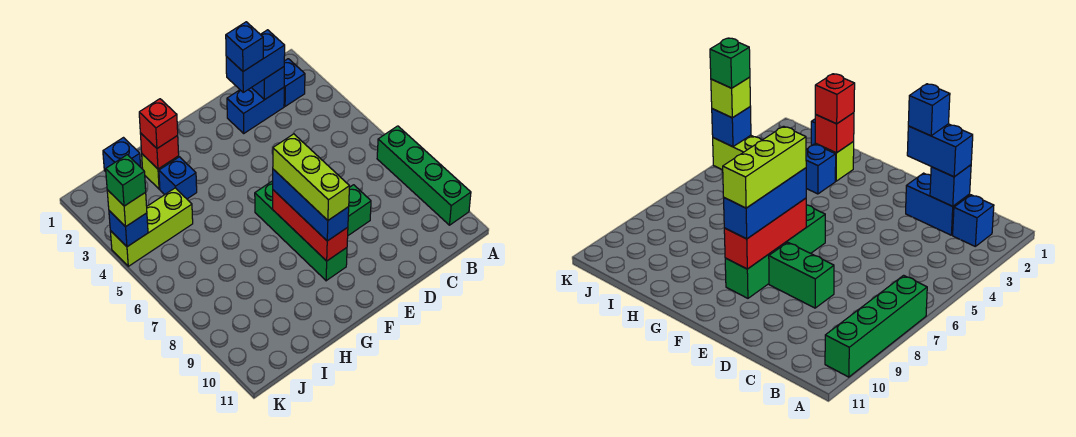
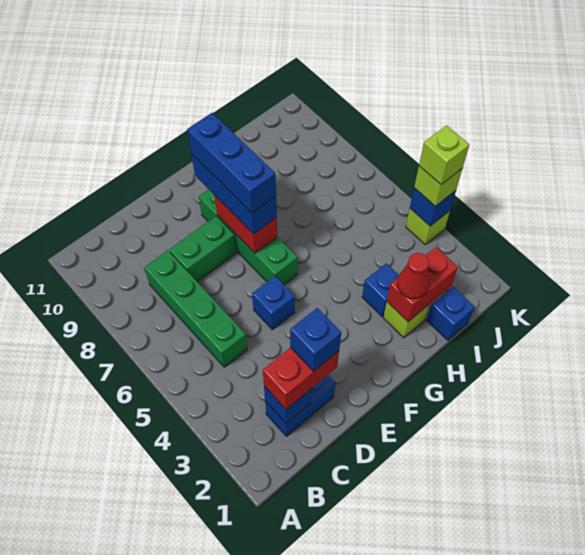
green 1x4 brick [377,126,471,225] -> green 1x4 brick moved to [144,251,247,367]
blue 1x1 brick [284,59,305,106] -> blue 1x1 brick moved to [252,276,295,330]
blue 1x2 brick [226,30,285,92] -> red 1x2 brick [263,347,339,409]
red 1x3 brick [273,190,348,261] -> red 1x2 brick [214,195,277,253]
lime 1x3 brick [273,134,349,220] -> blue 1x3 brick [187,113,276,213]
red 1x1 brick [140,133,179,169] -> red 1x2 brick [387,247,458,322]
red 1x1 brick [139,99,178,148] -> red 1x1 cone [397,253,429,299]
lime 1x3 brick [110,188,193,266] -> lime 1x1 brick [406,209,450,244]
green 1x1 brick [106,155,146,206] -> lime 1x1 brick [419,125,469,184]

